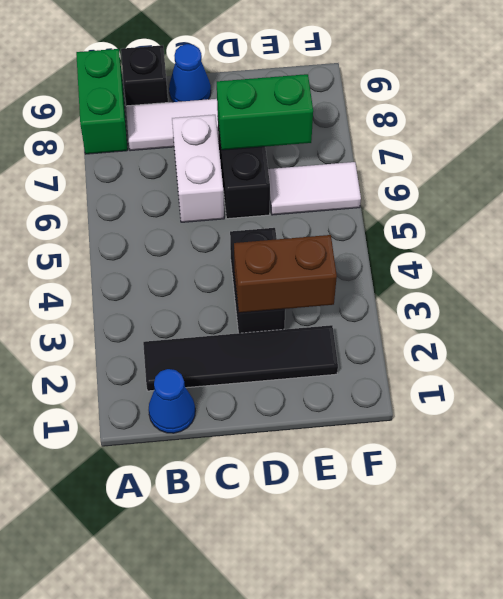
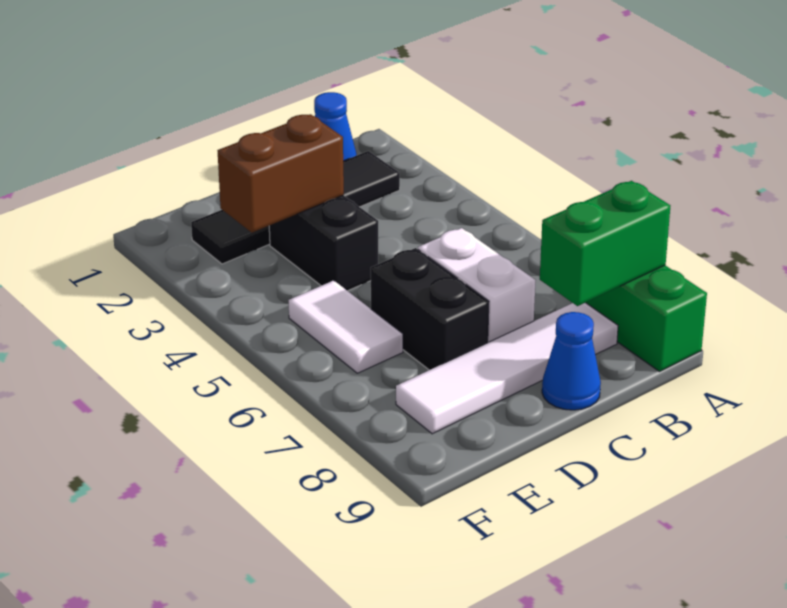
black 1x1 brick [121,45,168,106] -> none
green 1x2 brick [217,74,313,150] -> green 1x2 brick moved to [540,181,670,306]
white 1x2 tile [268,162,361,215] -> white 1x2 tile turned to [289,280,403,373]

